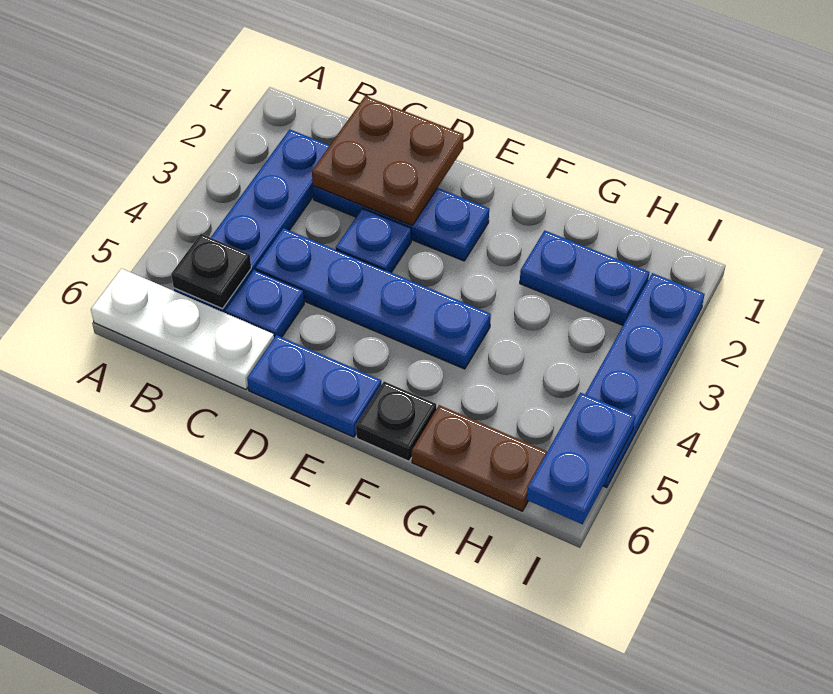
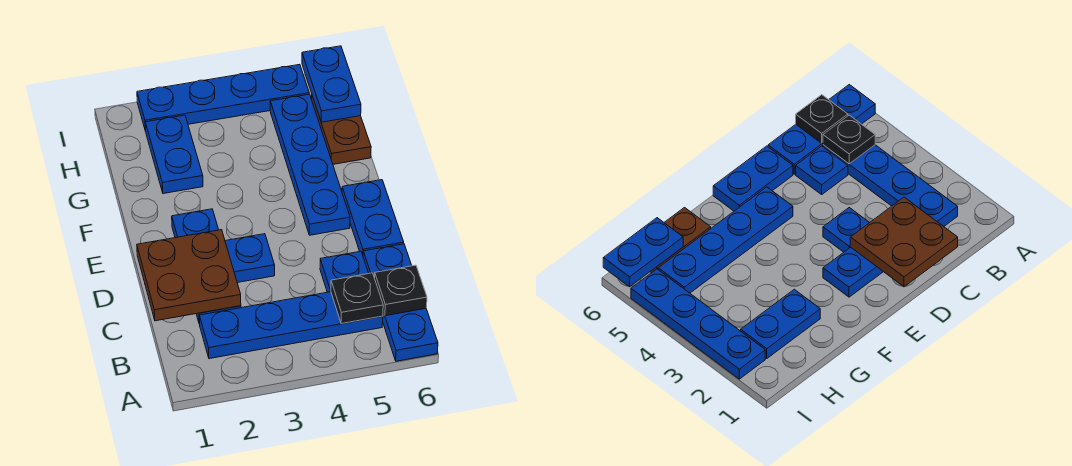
white 1x3 plate [91,269,274,389] -> blue 1x3 plate [363,244,438,361]
blue 1x4 plate [255,228,491,369] -> blue 1x4 plate moved to [270,94,350,235]
black 1x1 plate [356,381,436,461] -> black 1x1 plate moved to [375,265,427,316]
blue 1x2 plate [527,393,635,524] -> blue 1x2 plate turned to [302,46,361,122]

